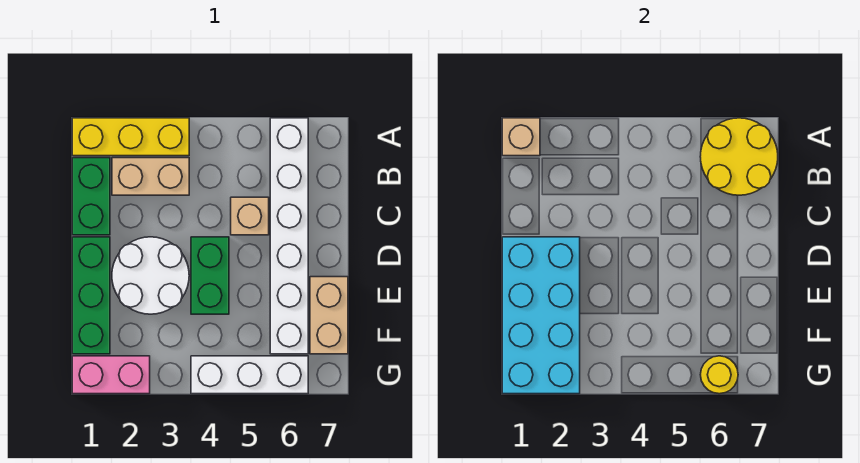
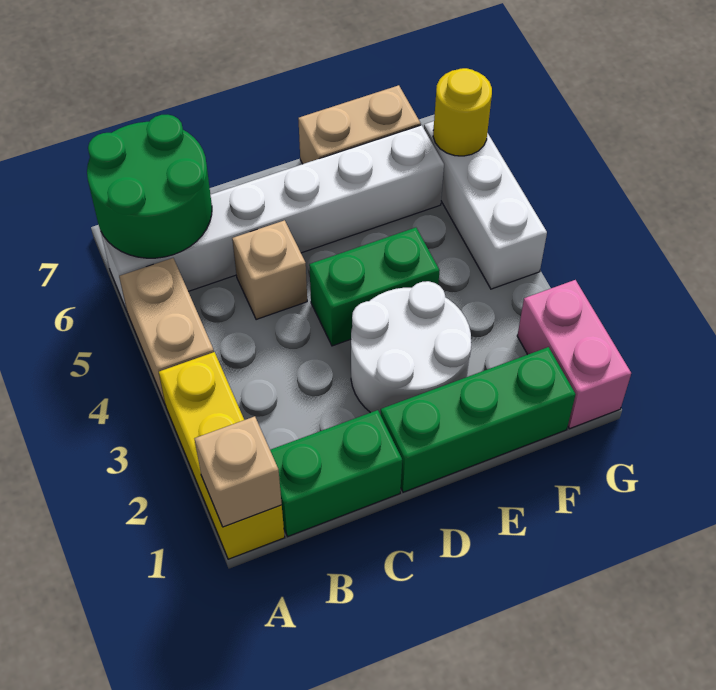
yellow 2x2 round brick [700,118,778,195] -> green 2x2 round brick [87,115,212,258]
tan 1x2 brick [112,158,189,195] -> tan 1x2 brick moved to [119,258,214,406]
cyan 2x4 brick [502,237,580,394] -> none

